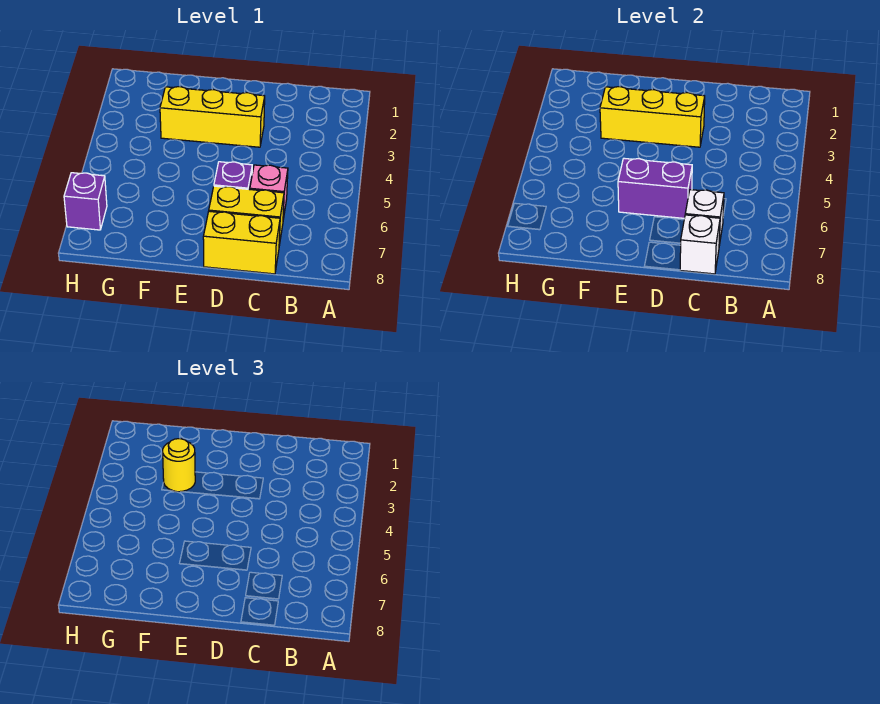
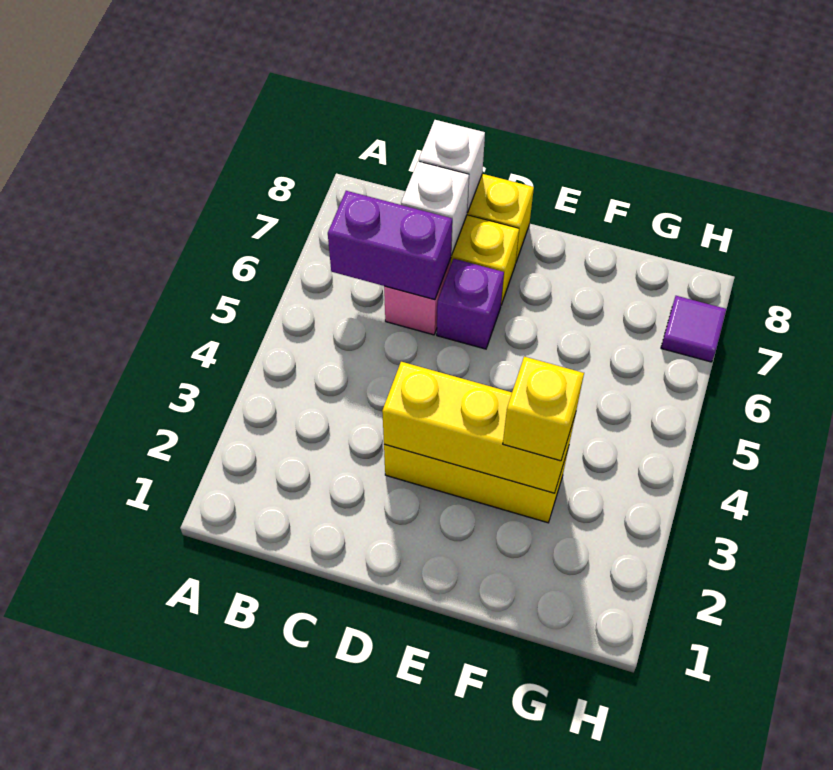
purple 1x2 brick [618,158,692,218] -> purple 1x2 brick moved to [328,191,452,300]
yellow 1x1 round brick [163,439,195,492] -> yellow 1x1 brick [503,357,584,461]
purple 1x1 brick [64,173,107,230] -> purple 1x1 tile [661,296,726,362]

